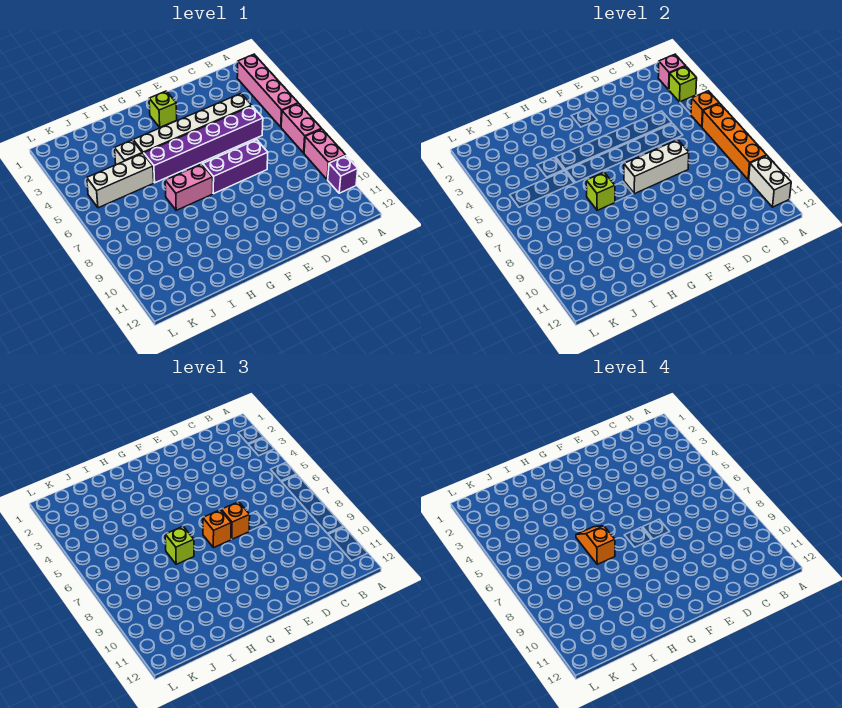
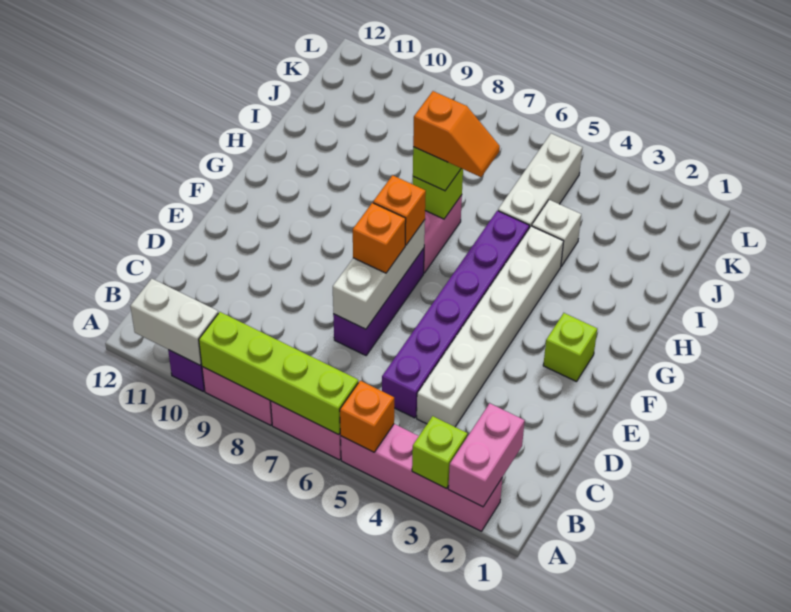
pink 1x1 brick [658,54,685,90] -> pink 1x2 brick [448,403,525,507]
orange 1x4 brick [702,103,767,180] -> lime 1x4 brick [199,312,358,435]

